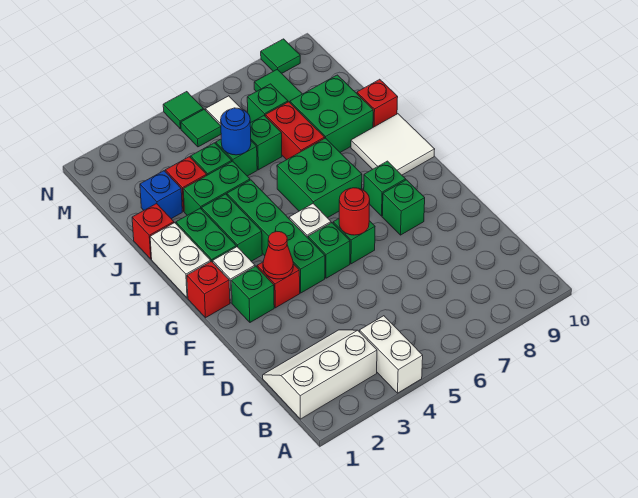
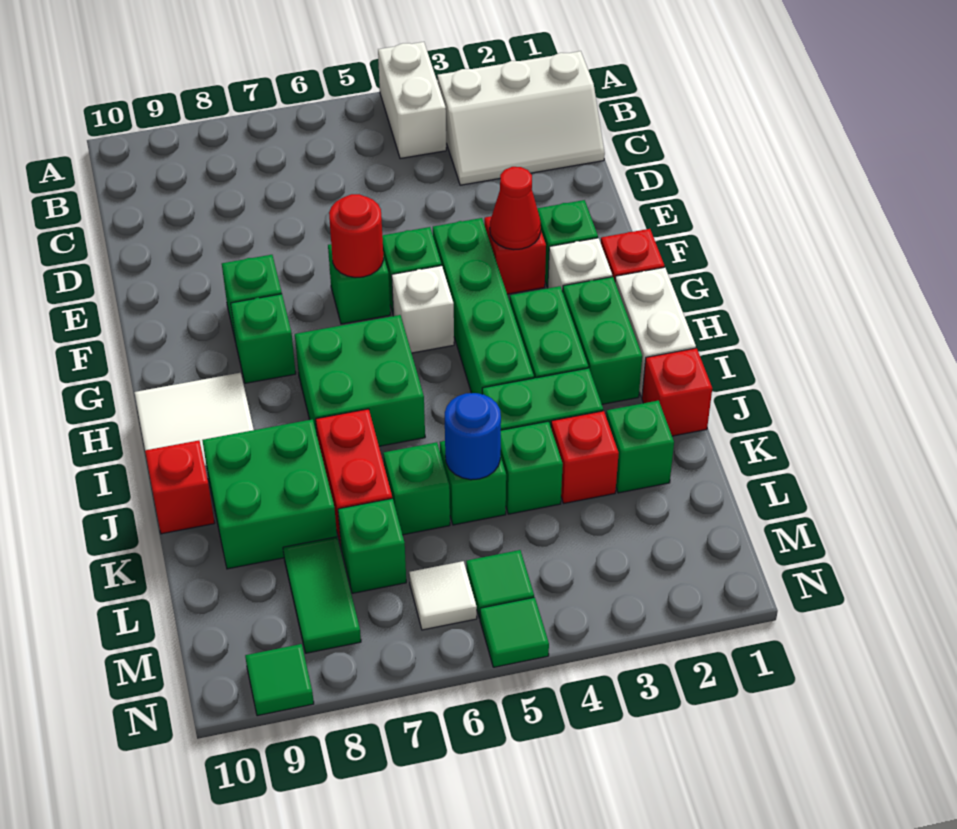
blue 1x1 brick [140,171,182,219] -> green 1x1 brick [606,401,674,493]

